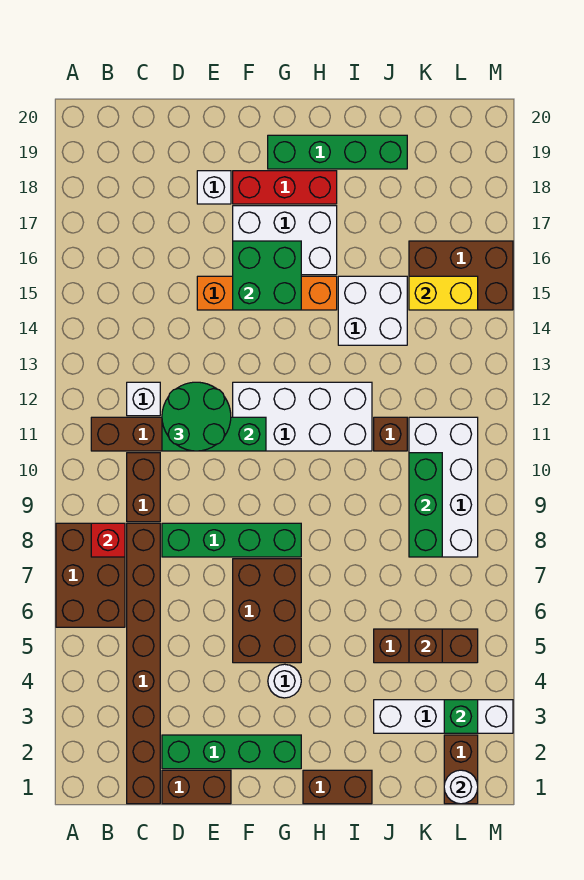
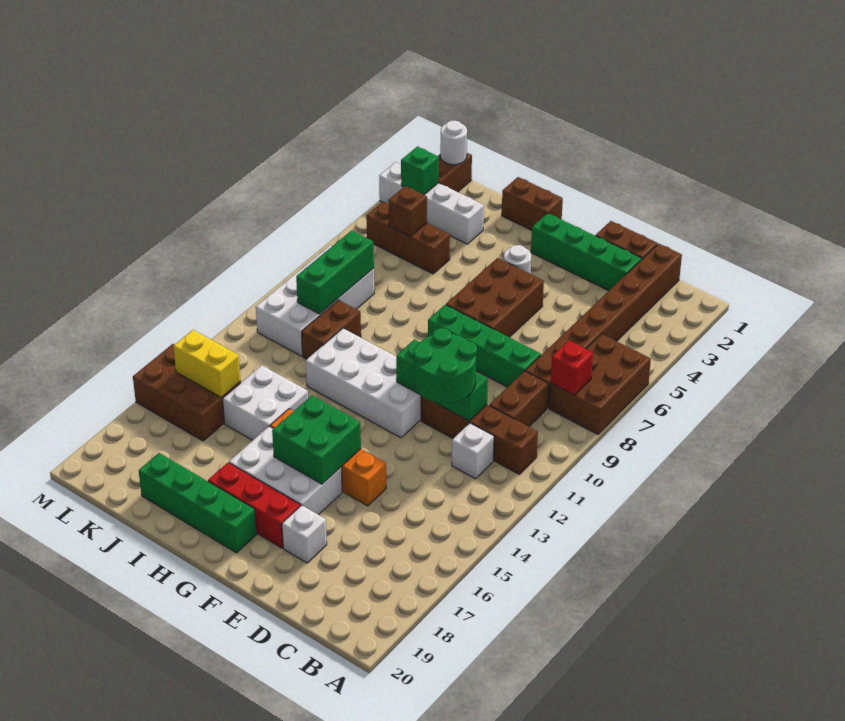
brown 1x1 brick [374,417,407,451] -> brown 1x2 brick [302,300,361,359]

